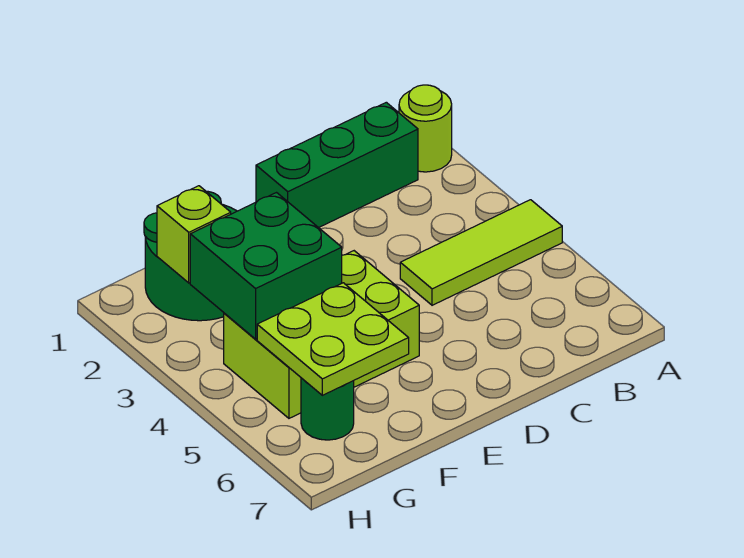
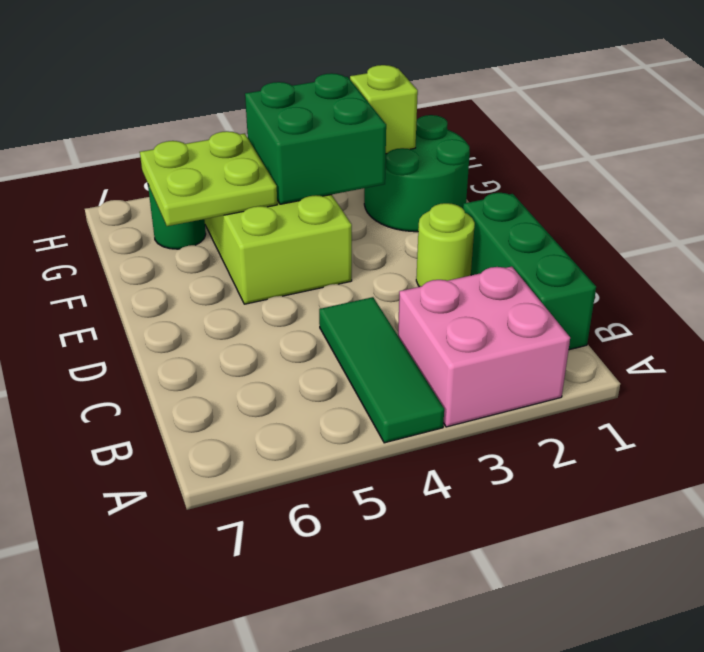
lime 1x1 round brick [399,85,452,172] -> lime 1x1 round brick moved to [416,203,475,287]
none -> pink 2x2 brick [398,267,570,427]
lime 1x3 tile [400,200,562,305] -> green 1x3 tile [319,297,444,443]

